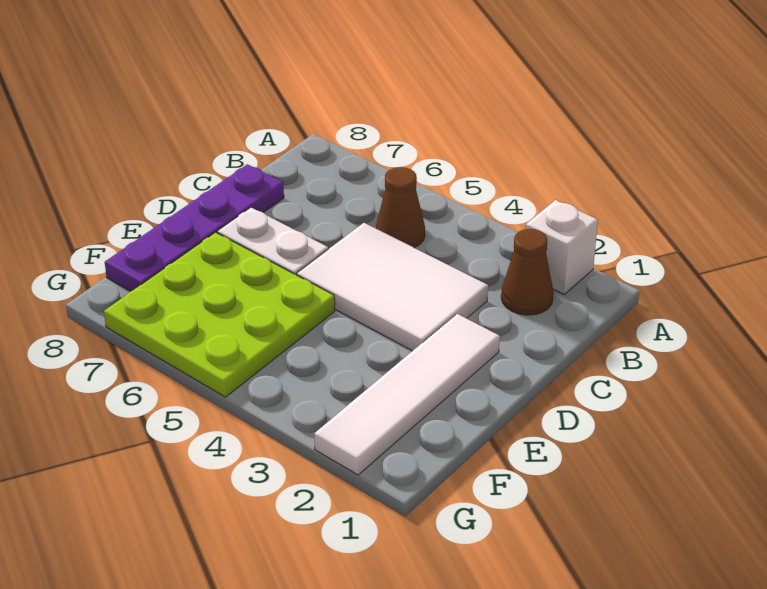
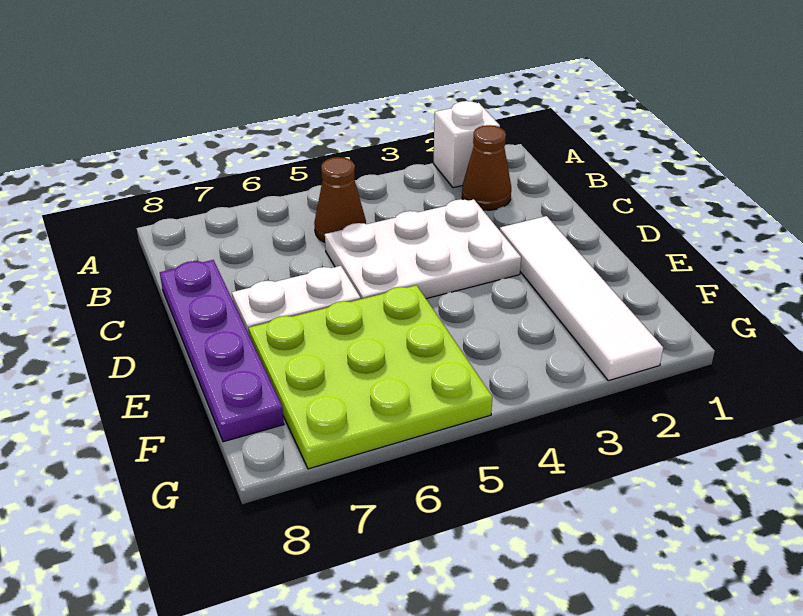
white 2x3 tile [297,223,488,351] -> white 2x3 plate [325,199,521,299]

